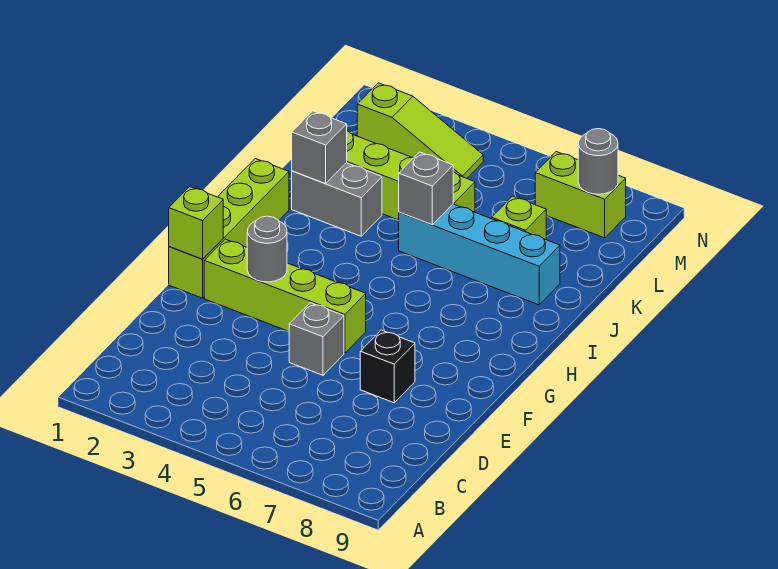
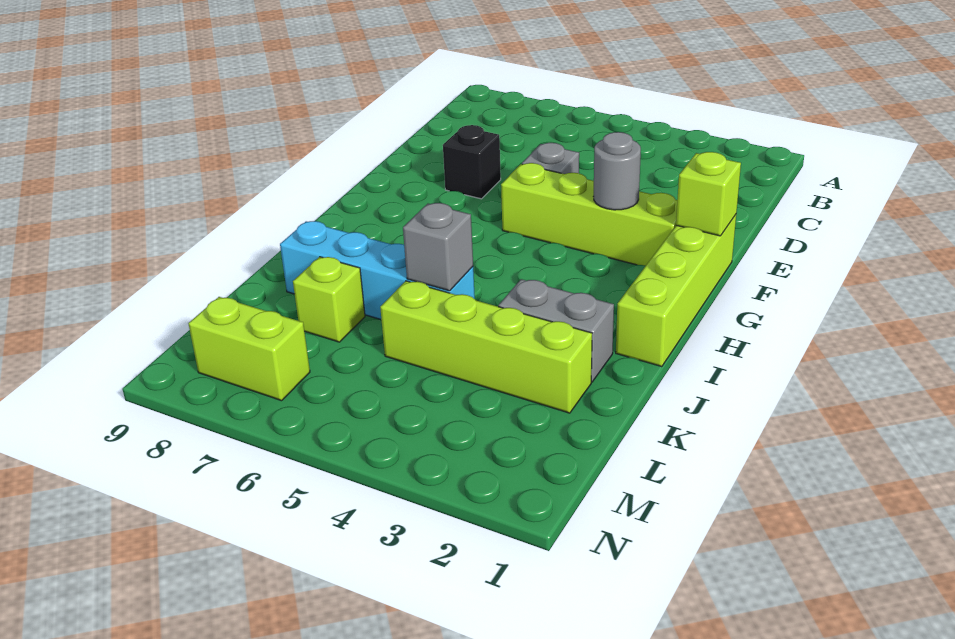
grey 1x1 brick [292,111,347,184] -> none
lime 1x3 slope [357,83,483,178] -> none
grey 1x1 round brick [578,129,618,194] -> none

